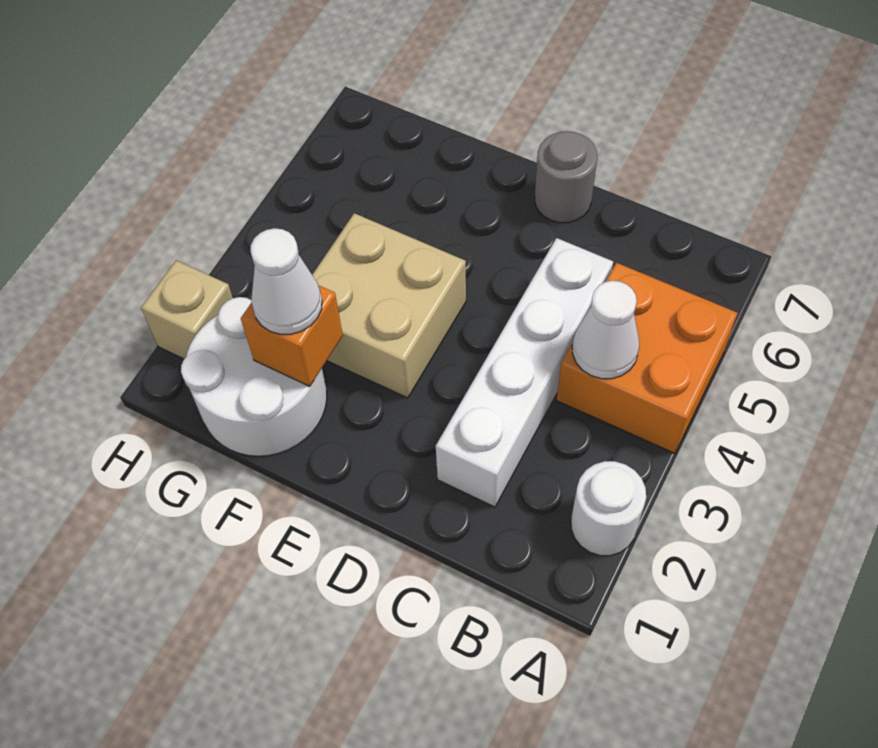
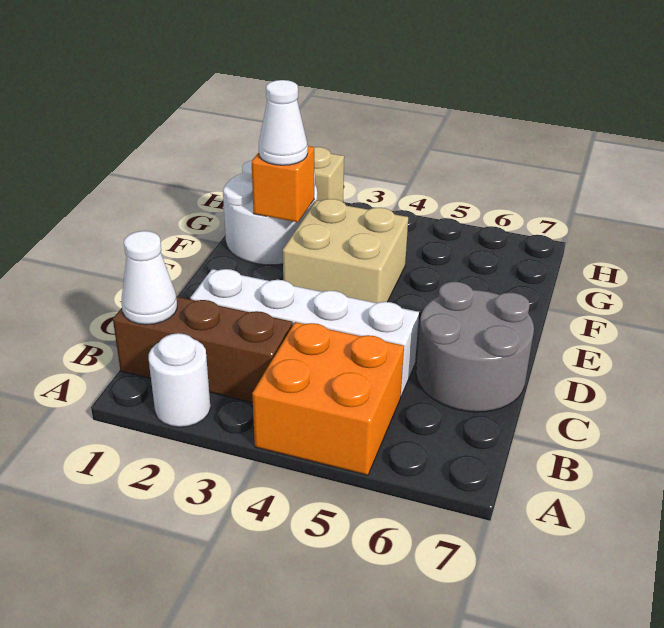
none -> brown 1x3 brick [113,297,292,403]
white 1x1 cone [572,281,639,379] -> white 1x1 cone moved to [121,231,177,324]
grey 1x1 round brick [535,131,597,223] -> grey 2x2 round brick [416,282,534,412]

